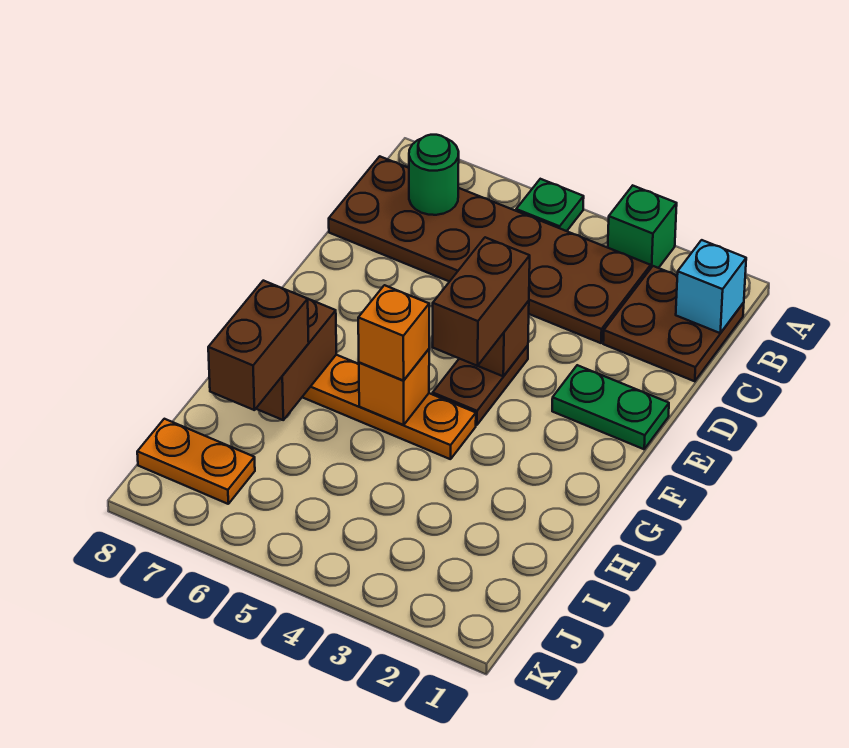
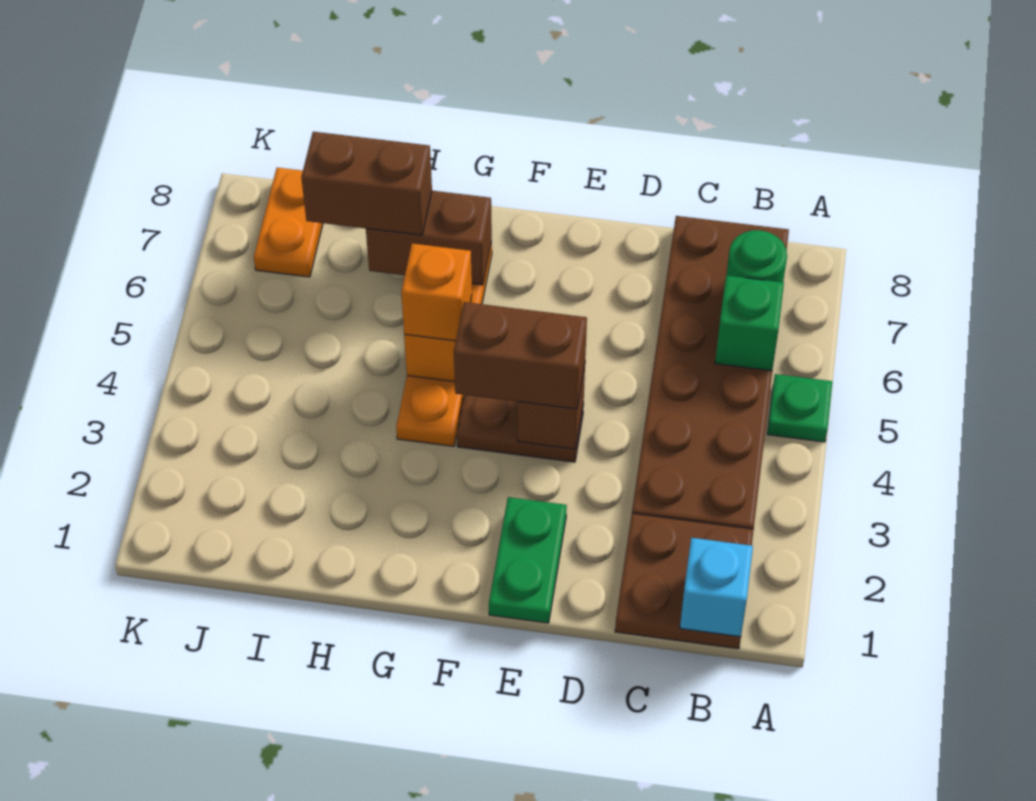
green 1x1 brick [608,186,677,268] -> green 1x1 brick moved to [715,275,784,371]

